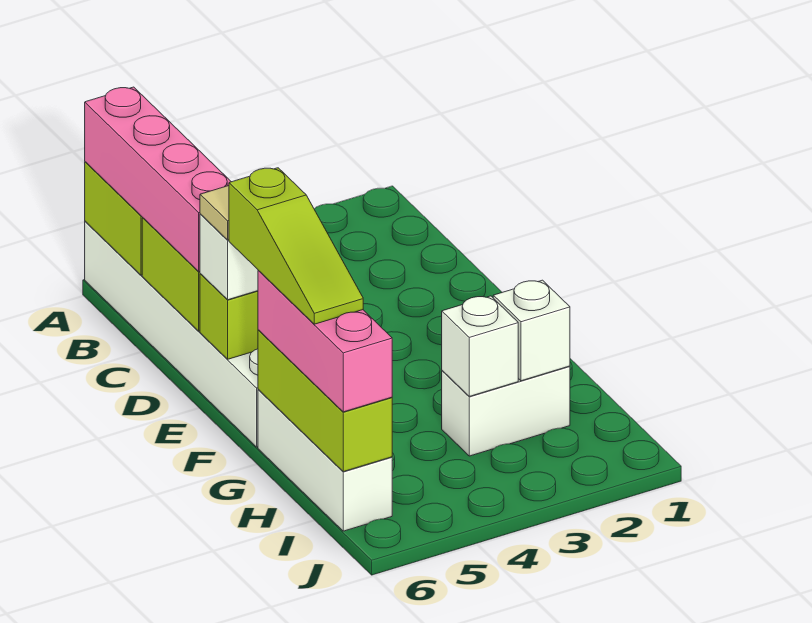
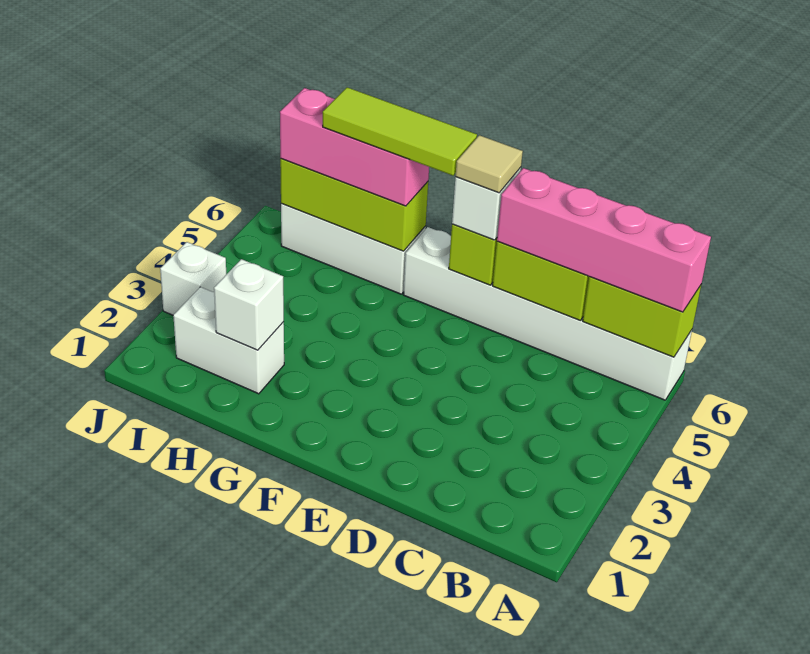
lime 1x3 slope [229,168,363,324] -> lime 1x3 tile [323,87,477,176]
white 1x2 brick [442,366,570,456] -> white 1x2 brick turned to [173,287,284,394]
white 1x1 brick [442,296,518,396] -> white 1x1 brick moved to [160,242,226,315]

